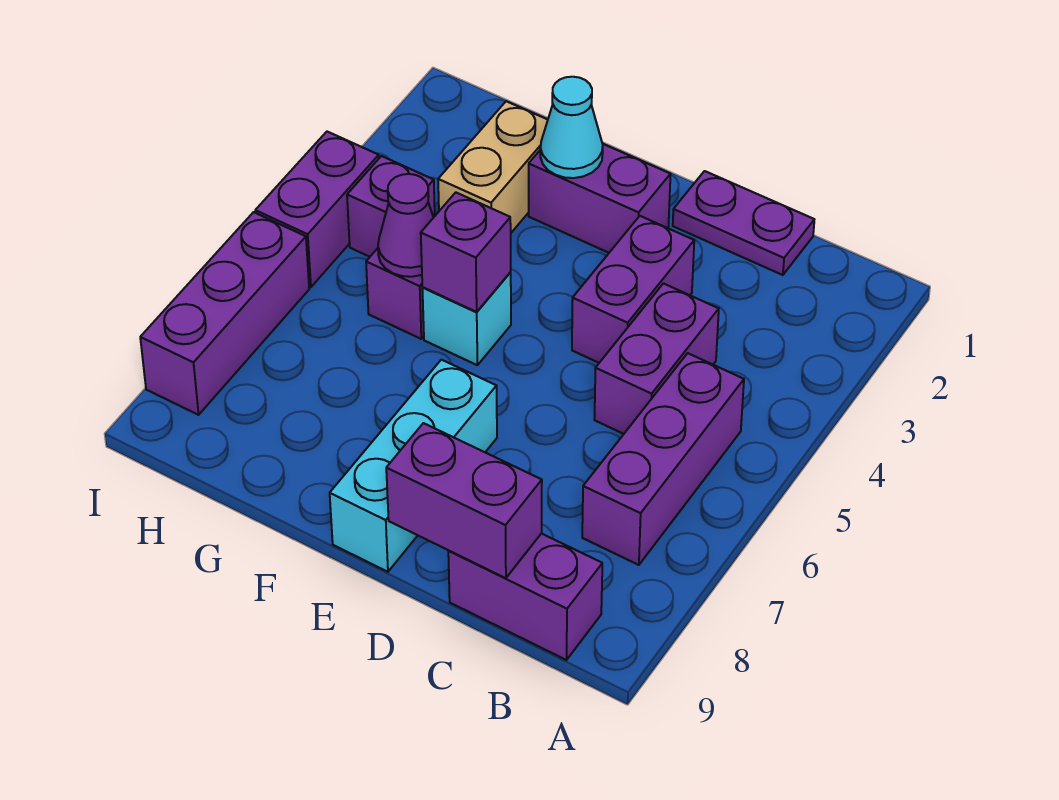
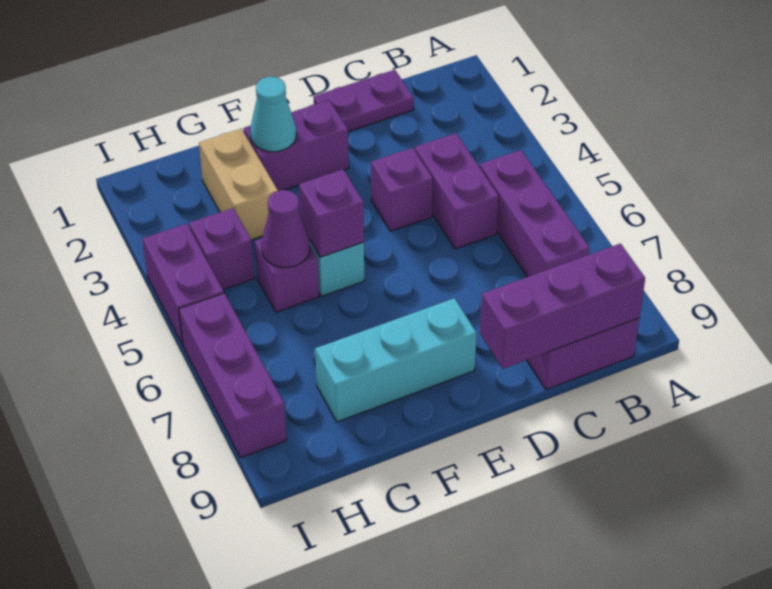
purple 1x2 brick [386,423,542,578] -> purple 1x3 brick [480,244,645,369]
purple 1x2 brick [572,216,694,363] -> purple 1x1 brick [371,148,433,231]
cyan 1x3 brick [330,360,497,572] -> cyan 1x3 brick turned to [315,298,477,422]

